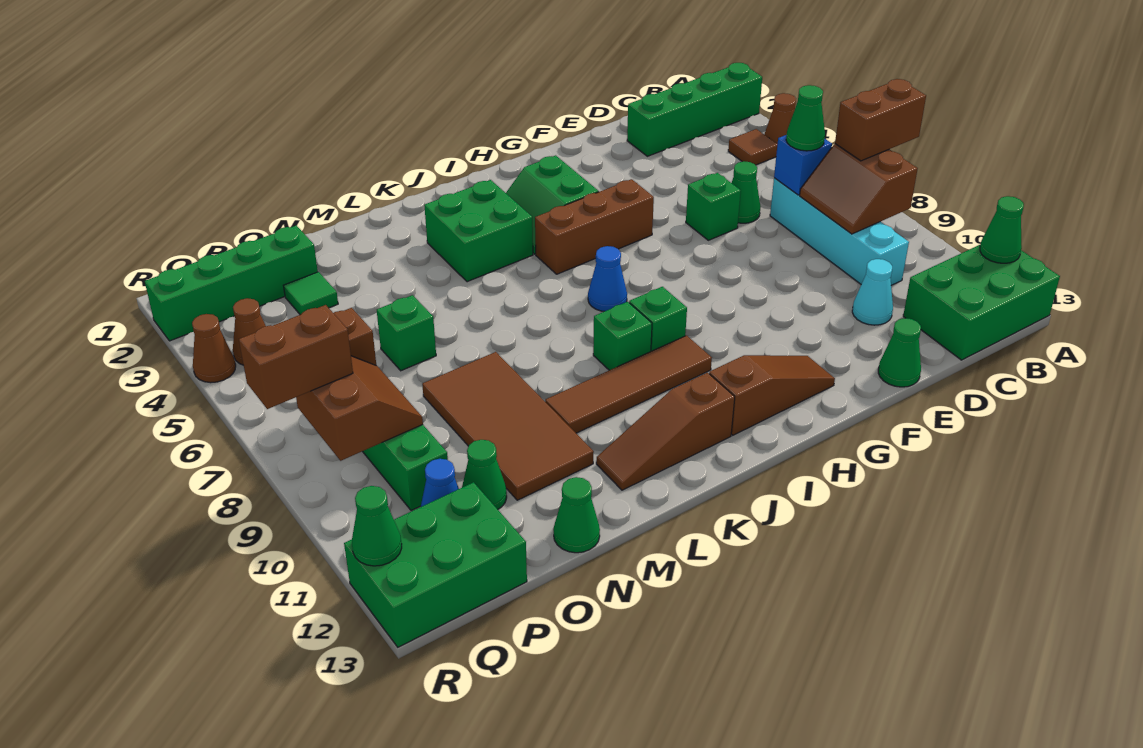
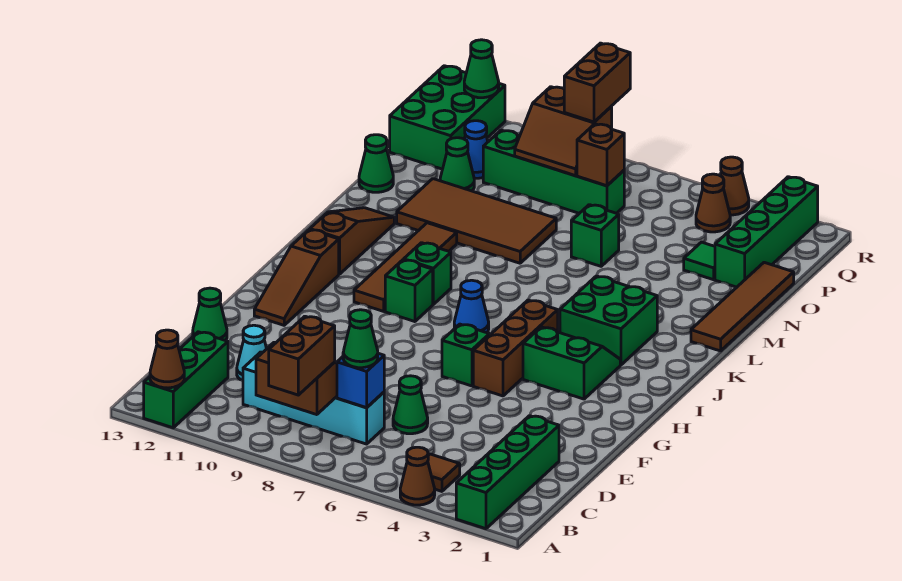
green 2x3 brick [903,245,1060,360] -> green 1x3 brick [144,332,228,428]
green 1x1 cone [980,196,1024,263] -> brown 1x1 cone [150,330,184,388]
green 1x1 brick [686,173,741,240] -> green 1x1 brick moved to [442,324,489,386]
none -> brown 1x4 tile [691,262,794,351]

